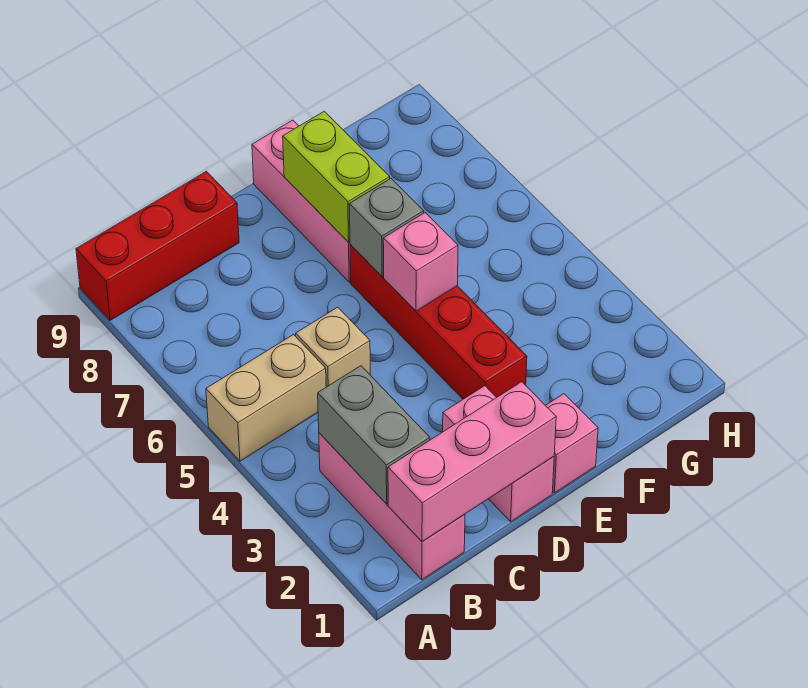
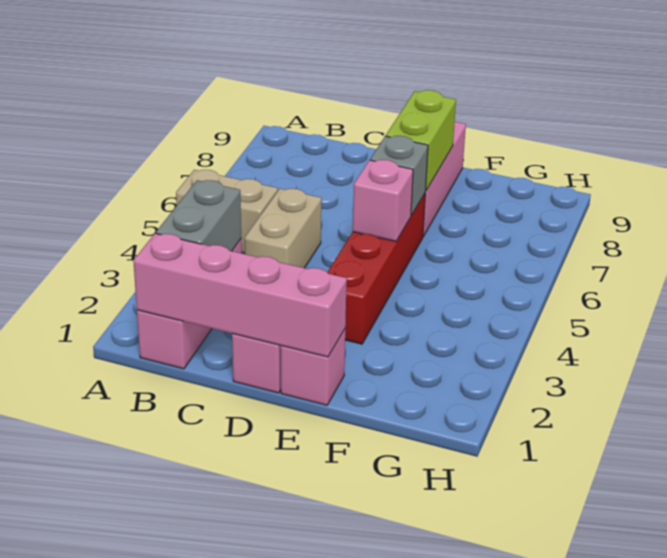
red 1x3 brick [76,171,239,320] -> none
pink 1x3 brick [388,382,556,542] -> pink 1x4 brick [133,233,347,357]
tan 1x1 brick [296,307,370,387] -> tan 1x2 brick [244,189,321,268]

